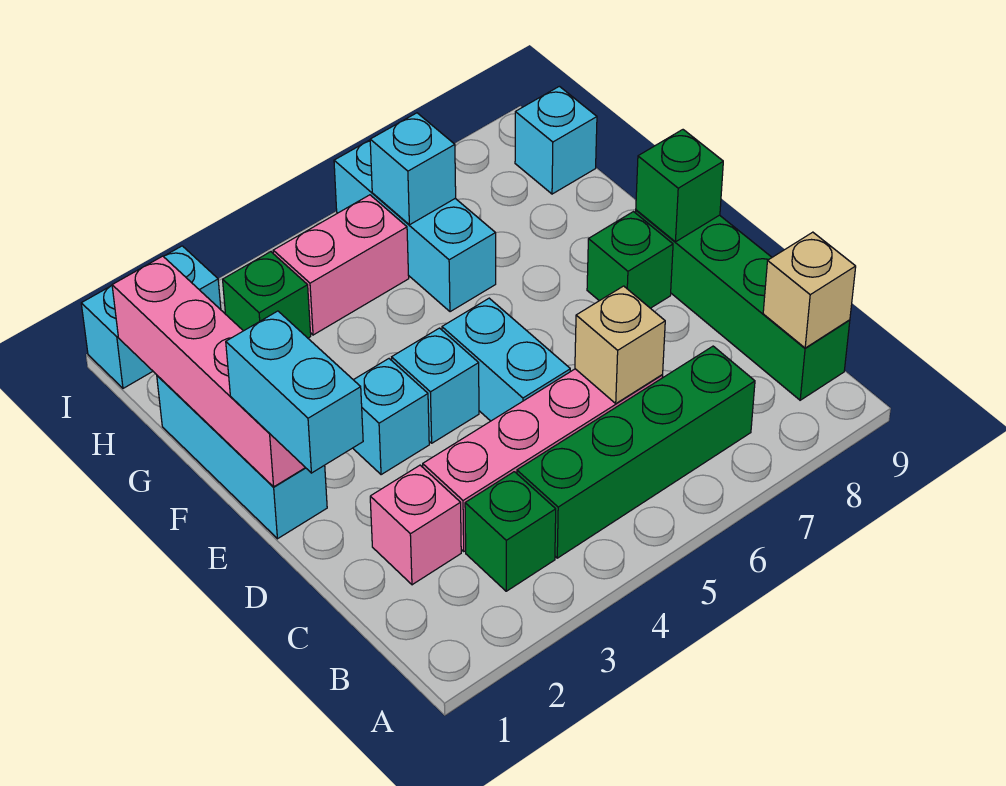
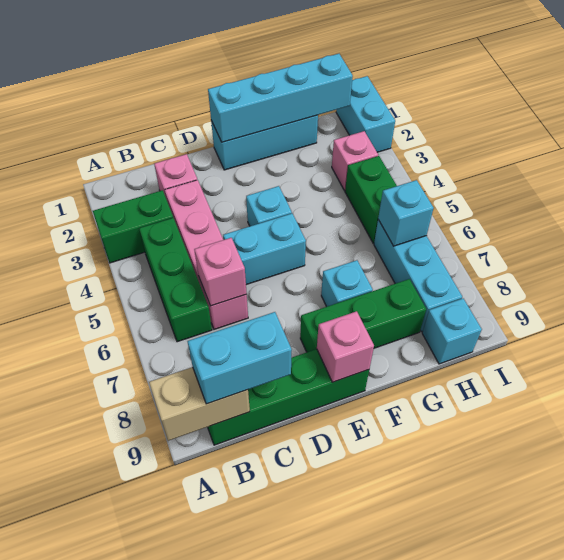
green 1x1 brick [465,472,556,591] -> green 1x2 brick [93,190,173,263]
green 1x4 brick [517,346,755,558] -> green 1x3 brick [139,218,212,342]
tan 1x1 brick [763,232,856,348] -> tan 1x2 brick [149,367,250,441]
tan 1x1 brick [575,286,665,403] -> pink 1x1 brick [194,238,247,306]
cyan 1x2 brick [226,311,363,473] -> cyan 1x2 brick moved to [187,312,292,404]
pink 1x4 brick [112,256,305,487] -> cyan 1x4 brick [208,54,353,142]
cyan 1x1 brick [353,359,429,475] -> cyan 1x1 brick moved to [321,260,373,307]
green 1x1 brick [587,212,673,308] -> green 1x3 brick [300,279,426,352]
green 1x1 brick [636,130,723,242] -> pink 1x1 brick [317,311,374,382]
cyan 1x3 brick [334,140,496,312] -> cyan 1x3 brick turned to [374,220,462,332]
green 1x1 brick [223,252,311,338] -> pink 1x1 brick [332,131,378,191]
pink 1x2 brick [273,195,409,335] -> green 1x2 brick [345,156,397,243]

